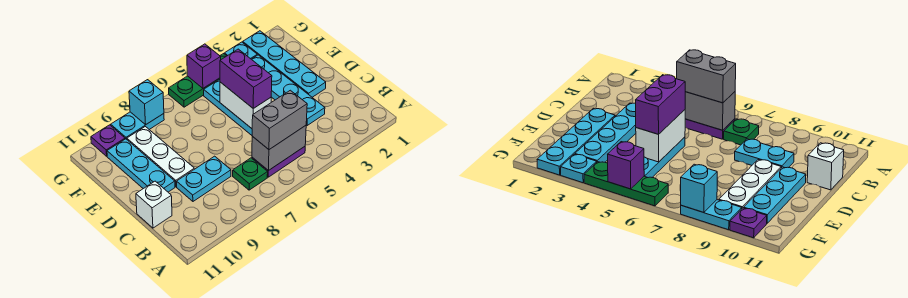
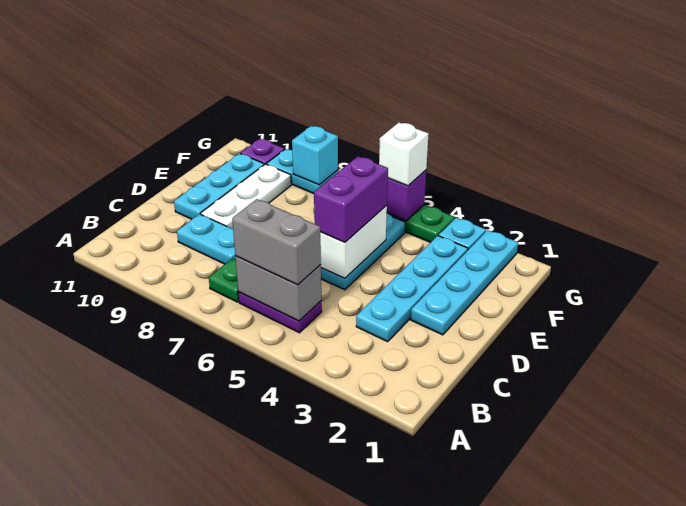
white 1x1 brick [136,181,172,228] -> white 1x1 brick moved to [379,123,428,186]

